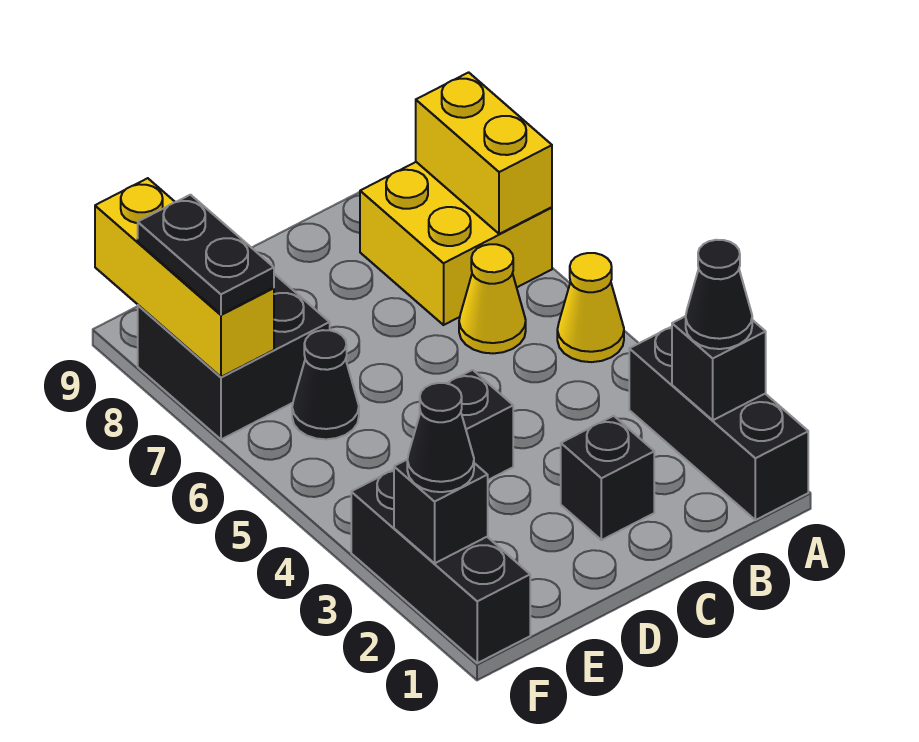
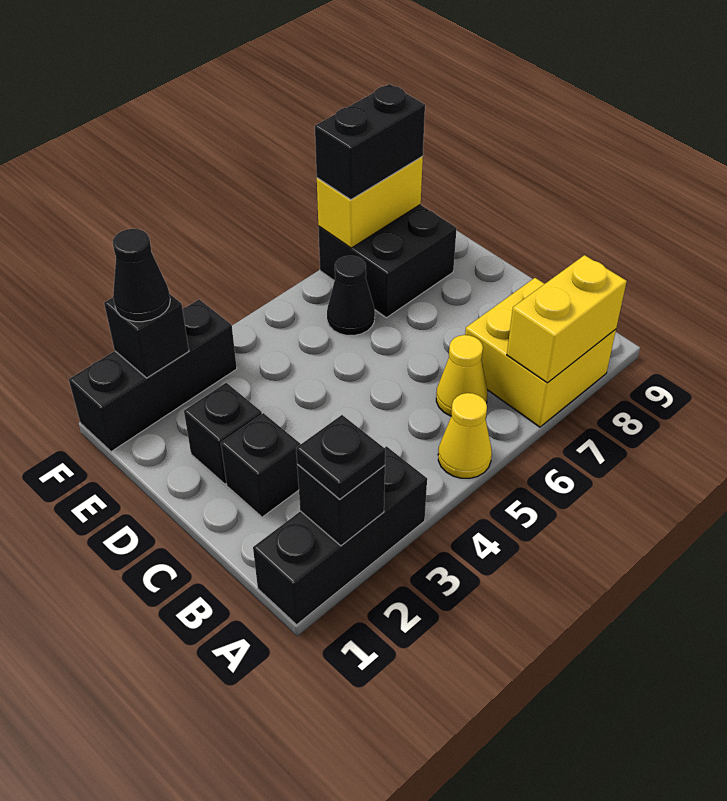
black 1x1 cone [686,240,752,349] -> black 1x1 plate [296,415,385,499]
black 1x1 brick [447,370,513,480] -> black 1x1 brick moved to [184,383,262,484]
yellow 1x3 brick [95,178,274,377] -> yellow 1x2 brick [317,156,423,248]
black 1x2 plate [138,195,274,315] -> black 1x2 brick [315,84,425,200]

